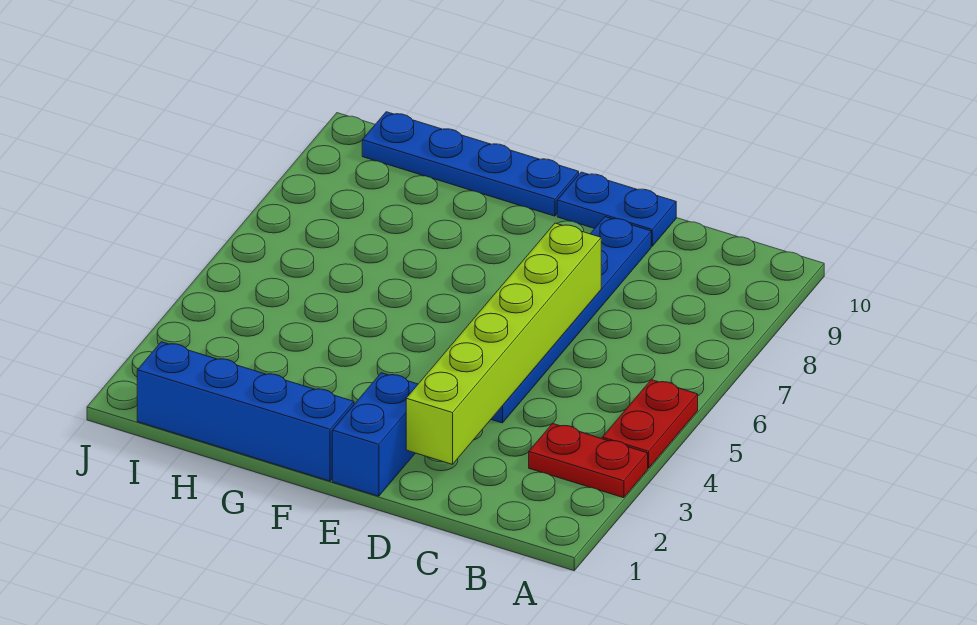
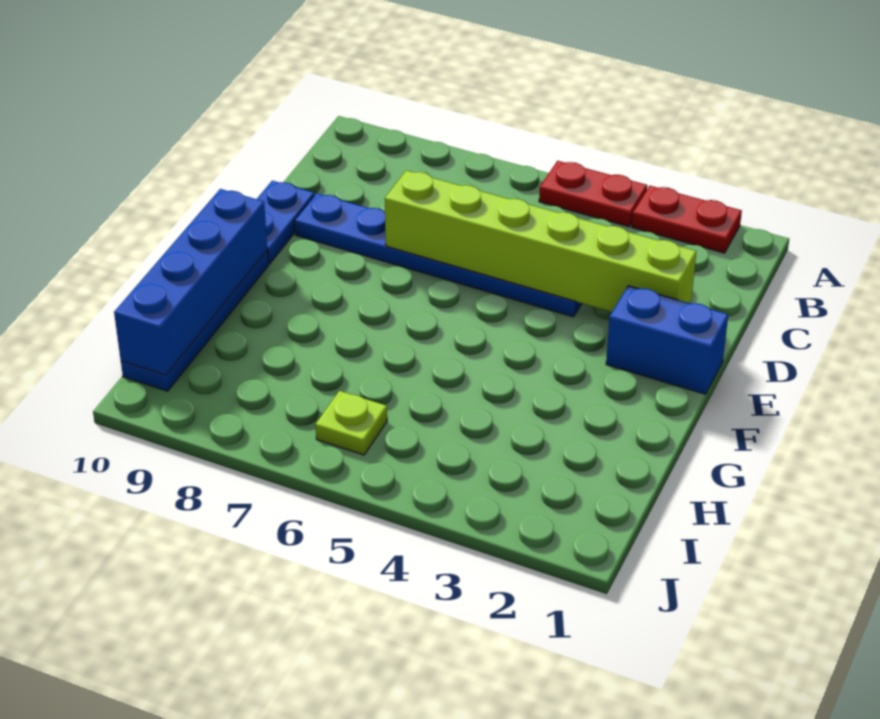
red 1x2 plate [529,423,648,498] -> red 1x2 plate turned to [632,186,742,253]
blue 1x4 brick [137,342,354,481] -> blue 1x4 brick moved to [114,189,267,375]
none -> lime 1x1 plate [316,391,387,455]

